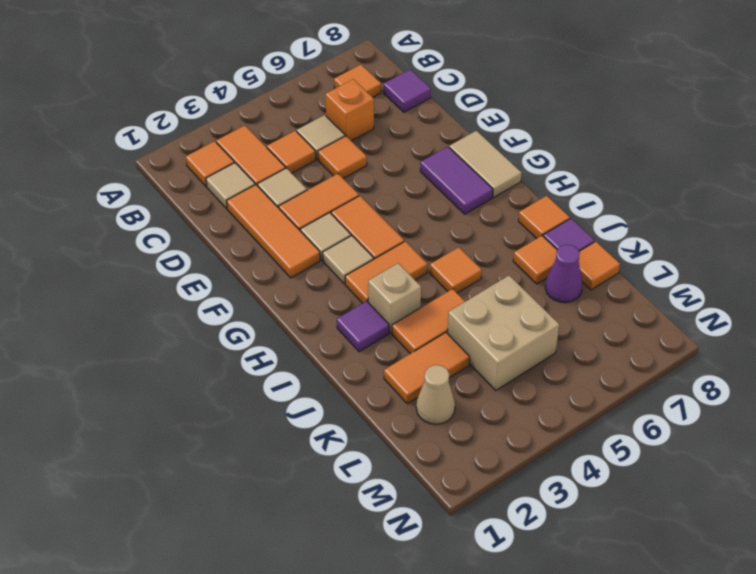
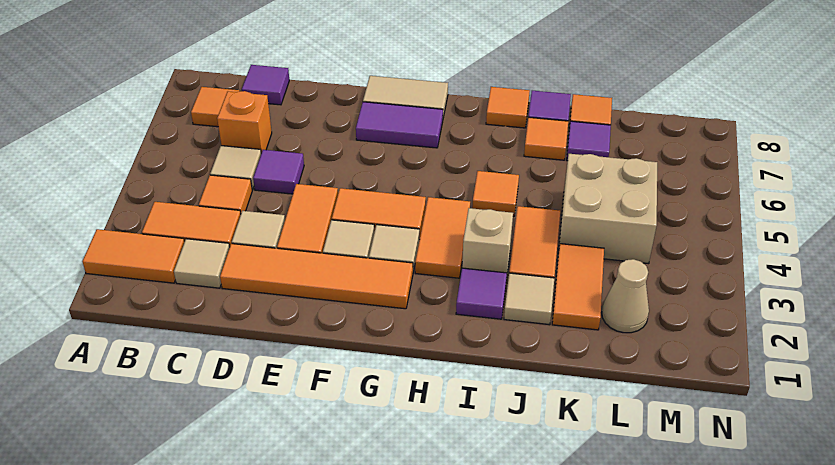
orange 1x1 tile [186,141,234,186] -> orange 1x2 tile [82,229,184,283]
orange 1x3 tile [227,185,320,278] -> orange 1x4 tile [220,244,413,309]
orange 1x1 tile [318,136,367,179] -> purple 1x1 tile [253,150,304,194]
none -> tan 1x1 tile [504,273,554,325]
purple 1x1 cone [545,245,583,303] -> purple 1x1 tile [567,121,611,161]

